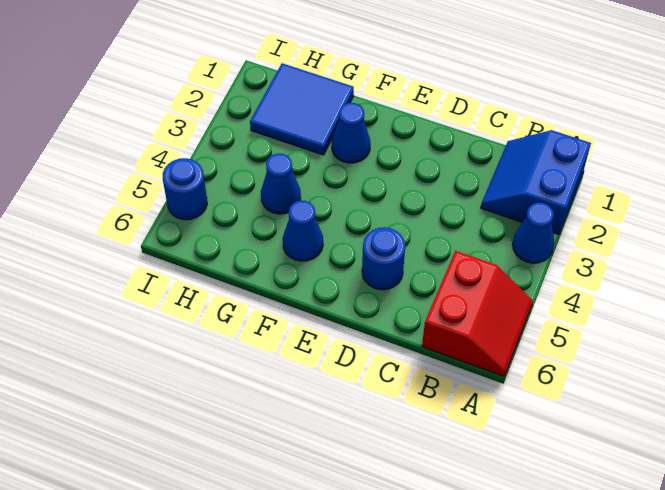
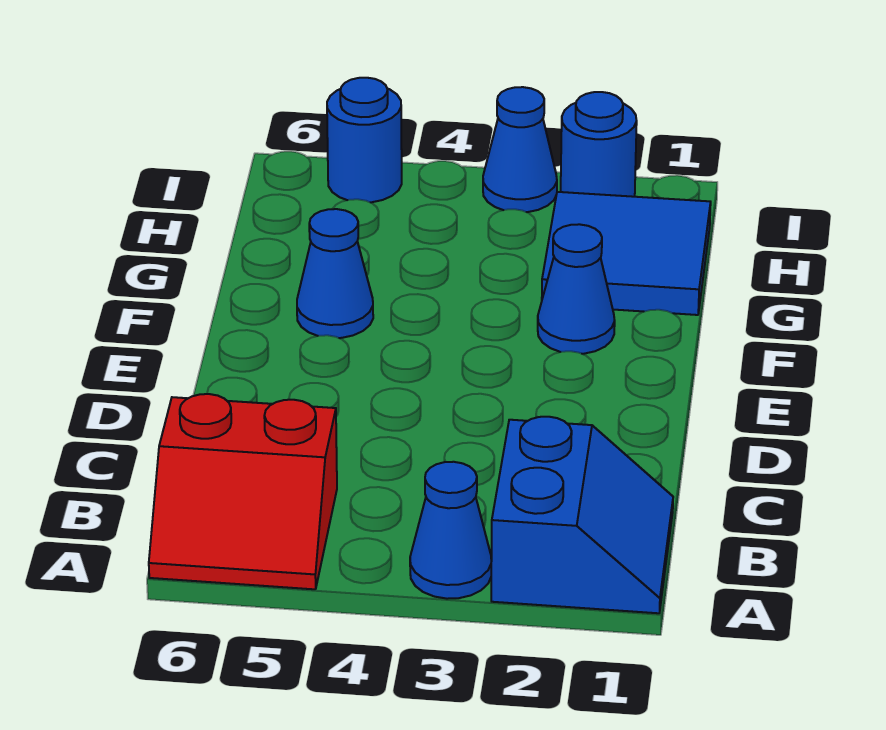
blue 2x2 slope [481,130,591,235] -> blue 2x2 slope turned to [491,417,673,613]
blue 1x1 round brick [362,227,405,290] -> blue 1x1 round brick moved to [561,92,637,197]
blue 1x1 cone [261,153,301,214] -> blue 1x1 cone moved to [483,87,557,212]

